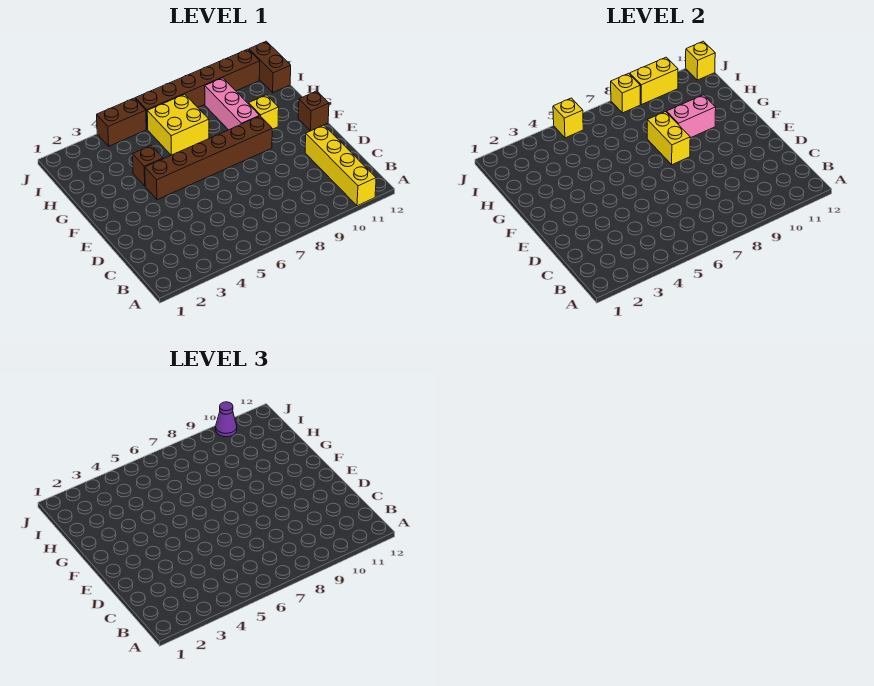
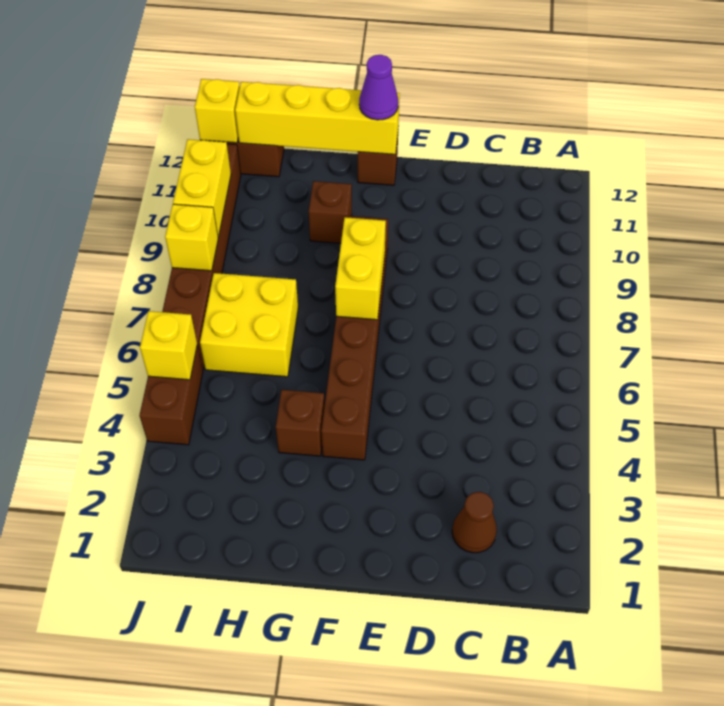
yellow 1x4 brick [305,125,376,206] -> yellow 1x4 brick moved to [235,82,400,154]
none -> brown 1x1 cone [452,492,497,553]
yellow 1x2 brick [647,112,690,165] -> yellow 1x2 brick turned to [335,217,386,320]
pink 1x3 brick [205,78,259,130] -> none
pink 1x2 brick [667,95,716,138] -> none
yellow 1x1 brick [249,95,279,129] -> brown 1x1 brick [309,181,352,243]
purple 1x1 cone [216,402,237,437] -> purple 1x1 cone moved to [359,55,398,120]

